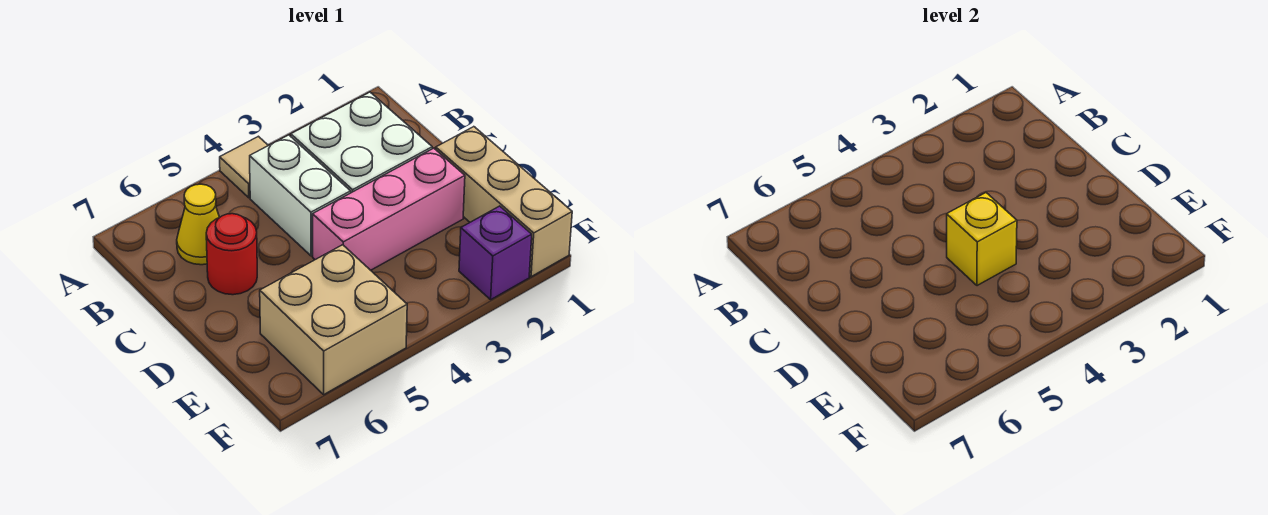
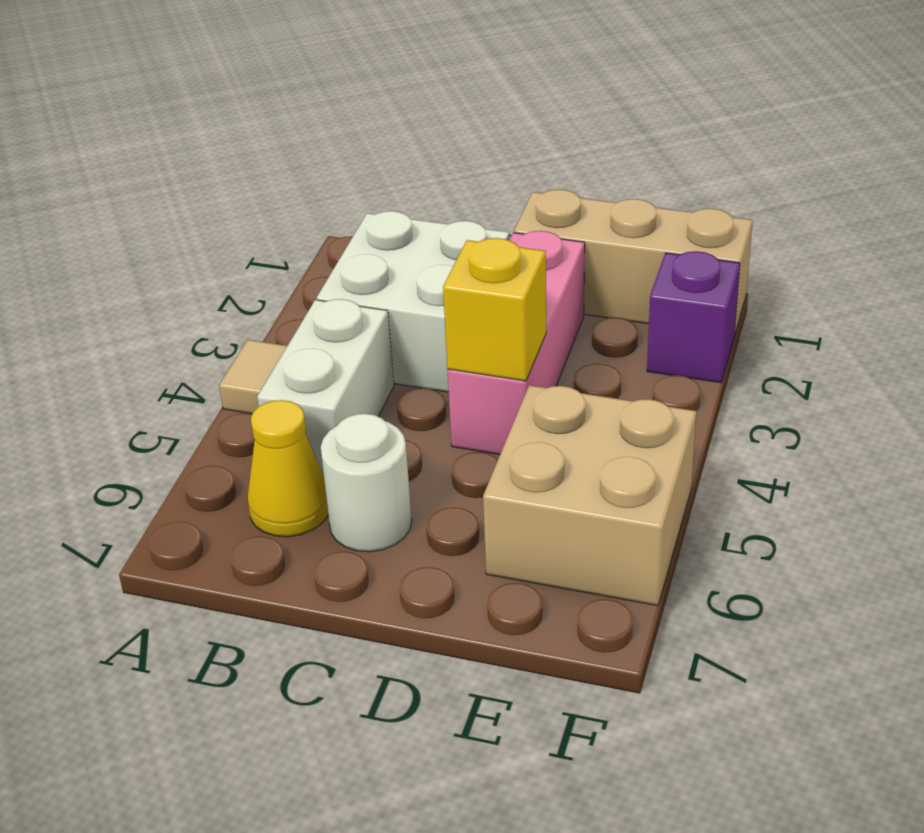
white 1x2 brick [250,135,351,256] -> white 1x2 brick turned to [257,299,394,476]
red 1x1 round brick [206,214,257,295] -> white 1x1 round brick [321,414,412,552]

